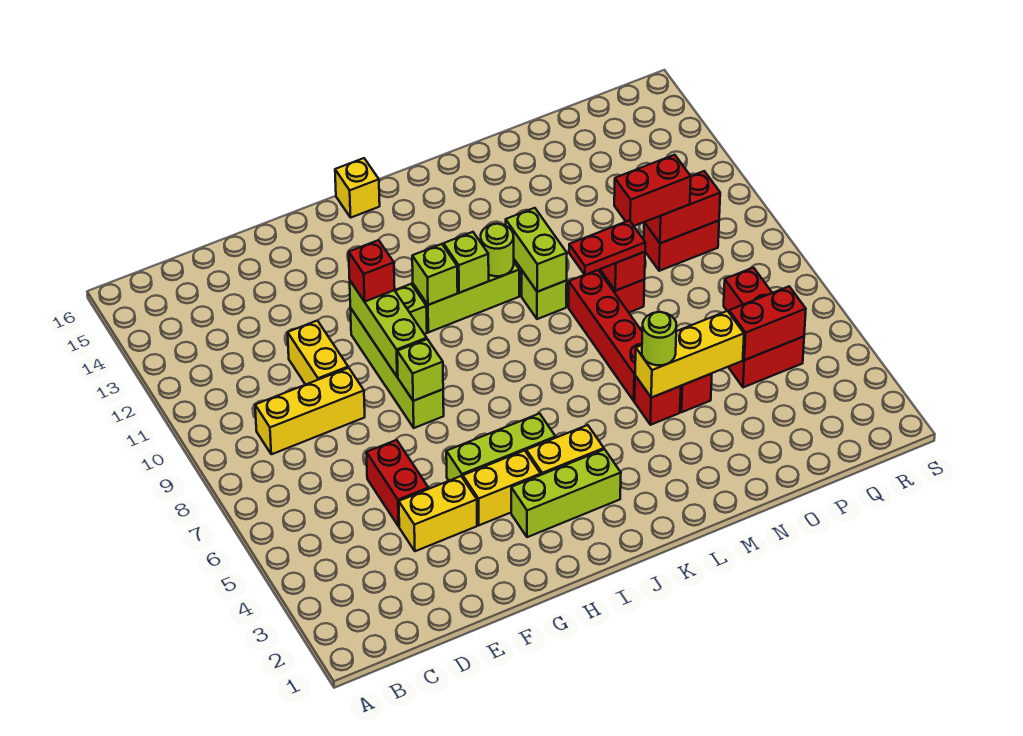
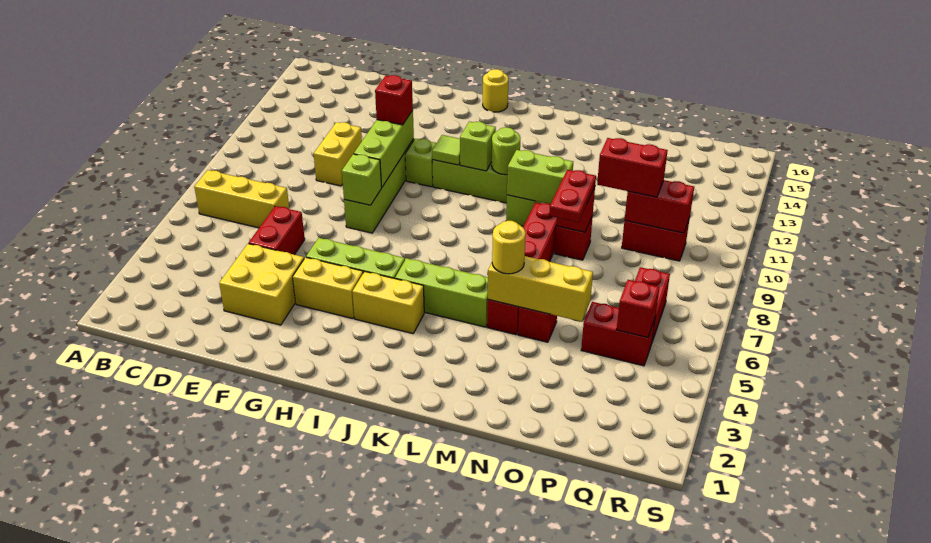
yellow 1x3 brick [255,368,365,454] -> yellow 1x3 brick moved to [194,170,289,228]
yellow 1x2 brick [399,476,477,551] -> yellow 2x2 brick [219,244,304,325]
lime 1x3 brick [511,449,621,537] -> lime 1x3 brick moved to [395,258,488,327]
lime 1x1 brick [412,244,458,305] -> lime 1x1 tile [432,135,460,165]
yellow 1x1 brick [335,158,380,217] -> yellow 1x1 round brick [483,69,508,112]
lime 1x2 brick [506,208,567,292] -> lime 1x2 brick turned to [507,150,573,204]
lime 1x1 round brick [642,312,676,365] -> yellow 1x1 round brick [492,221,526,274]
red 1x2 plate [569,220,645,275] -> red 1x2 plate turned to [549,170,596,222]
red 1x2 brick [729,287,806,360] -> red 1x1 brick [617,280,659,337]

